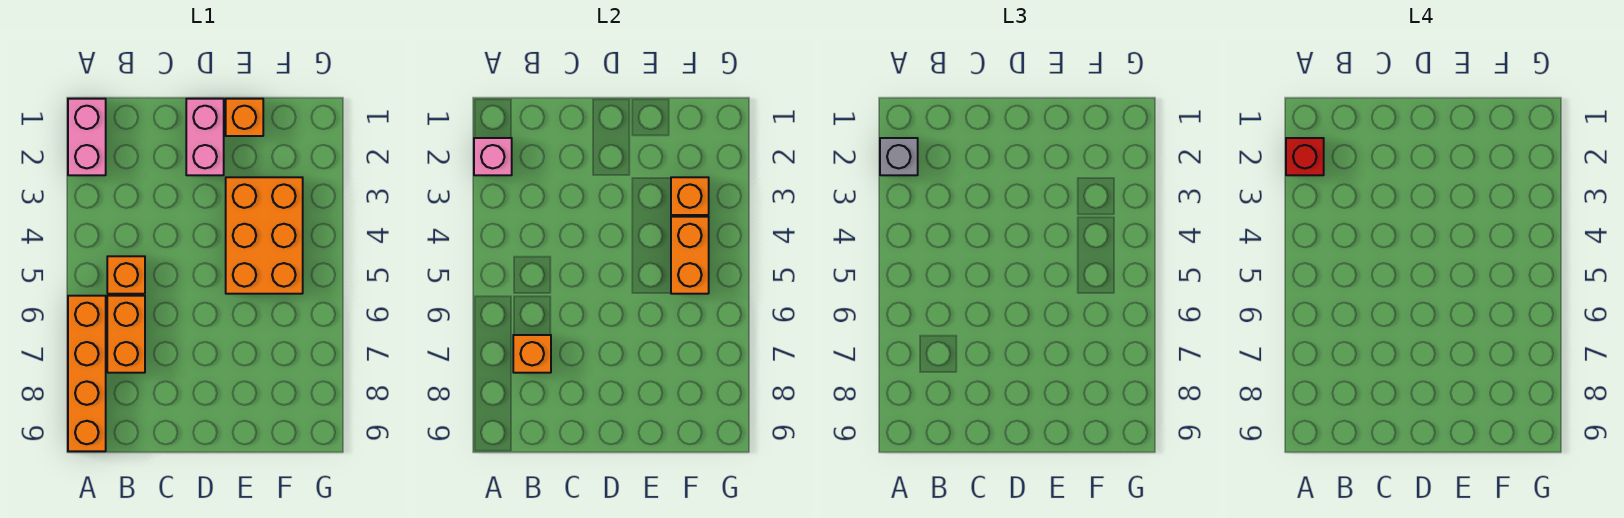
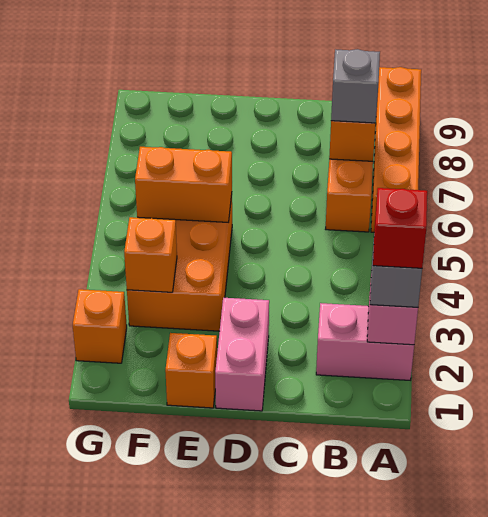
pink 1x2 brick [68,99,106,175] -> pink 1x2 brick turned to [316,303,414,380]
orange 1x1 brick [107,256,145,294] -> orange 1x1 brick moved to [73,289,127,363]
none -> grey 1x1 brick [331,49,380,123]
orange 1x2 brick [671,217,709,294] -> orange 1x2 brick turned to [135,147,232,223]

